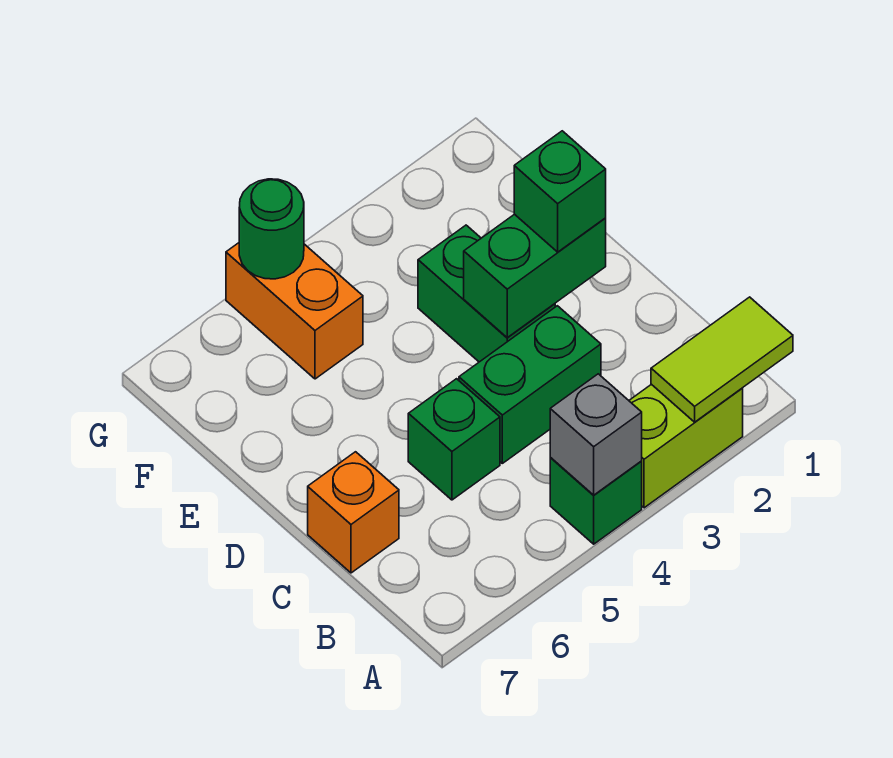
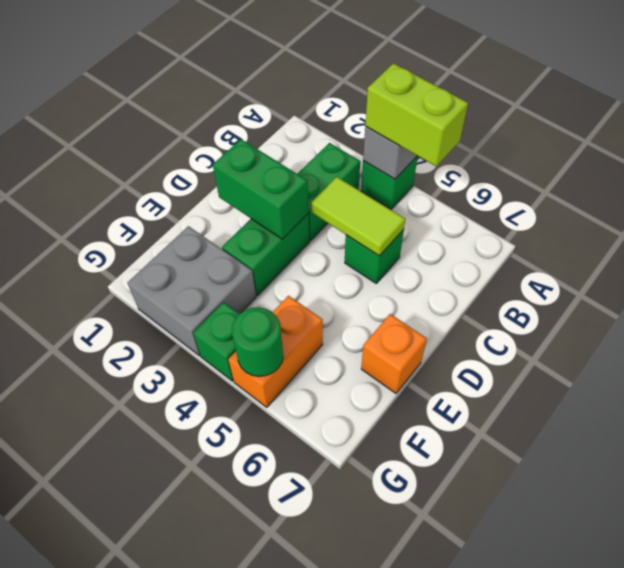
lime 1x2 tile [651,297,793,422] -> lime 1x2 tile moved to [311,177,405,256]
lime 1x2 brick [629,384,743,508] -> lime 1x2 brick moved to [365,63,468,166]
green 1x2 brick [459,306,601,463] -> green 1x2 brick turned to [298,143,360,240]
orange 1x1 brick [308,452,399,573] -> orange 1x1 brick moved to [361,314,427,393]
green 1x1 brick [514,131,606,252] -> green 1x1 brick moved to [193,302,239,381]
none -> grey 2x2 brick [128,226,256,356]

